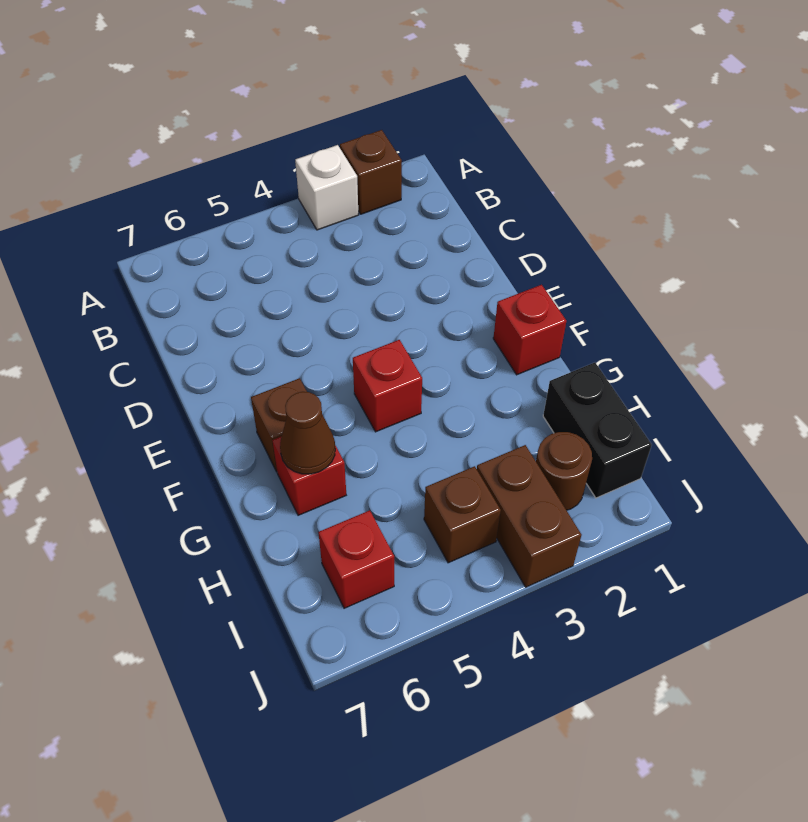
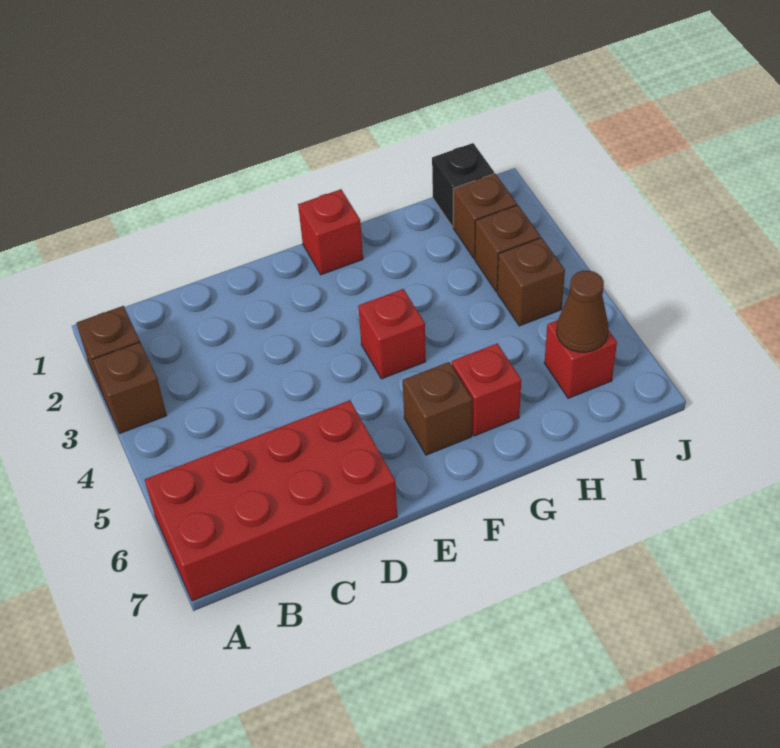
white 1x1 brick [295,145,358,230] -> brown 1x1 brick [92,342,167,433]
none -> red 2x4 brick [145,400,397,601]
brown 1x1 cone [280,392,335,474] -> brown 1x1 cone moved to [557,270,608,352]
black 1x2 brick [543,363,652,498] -> black 1x1 brick [432,143,494,227]
brown 1x1 round brick [536,432,592,510] -> brown 1x1 brick [453,174,517,259]
brown 1x2 brick [477,445,582,587] -> brown 1x1 brick [475,205,540,292]

